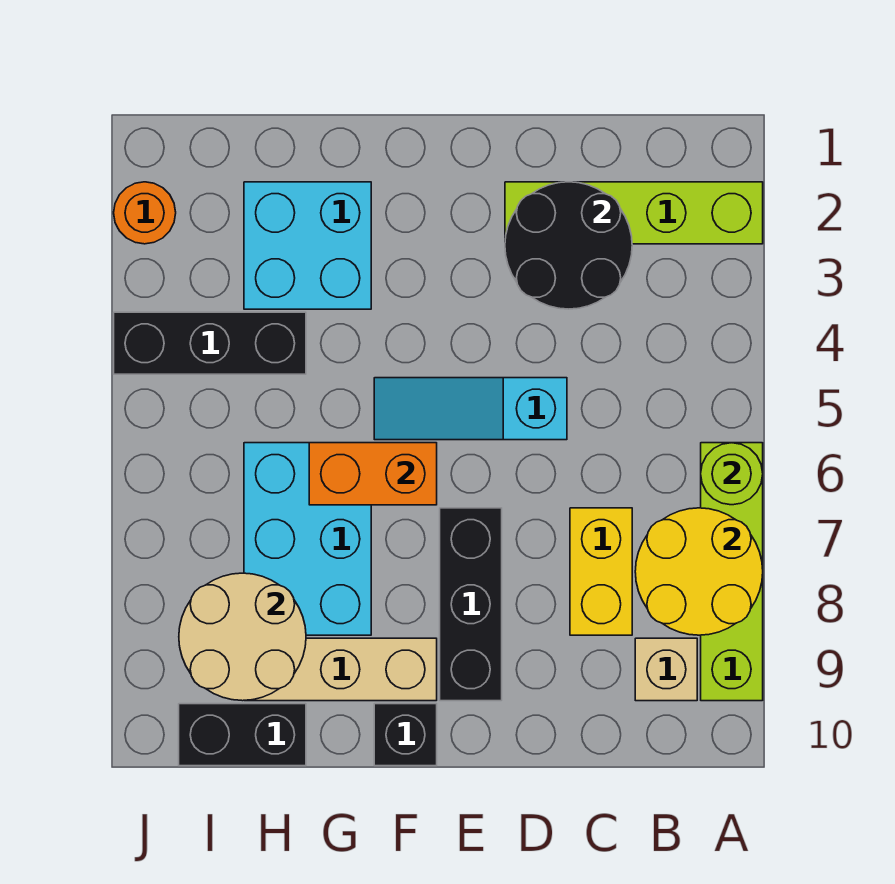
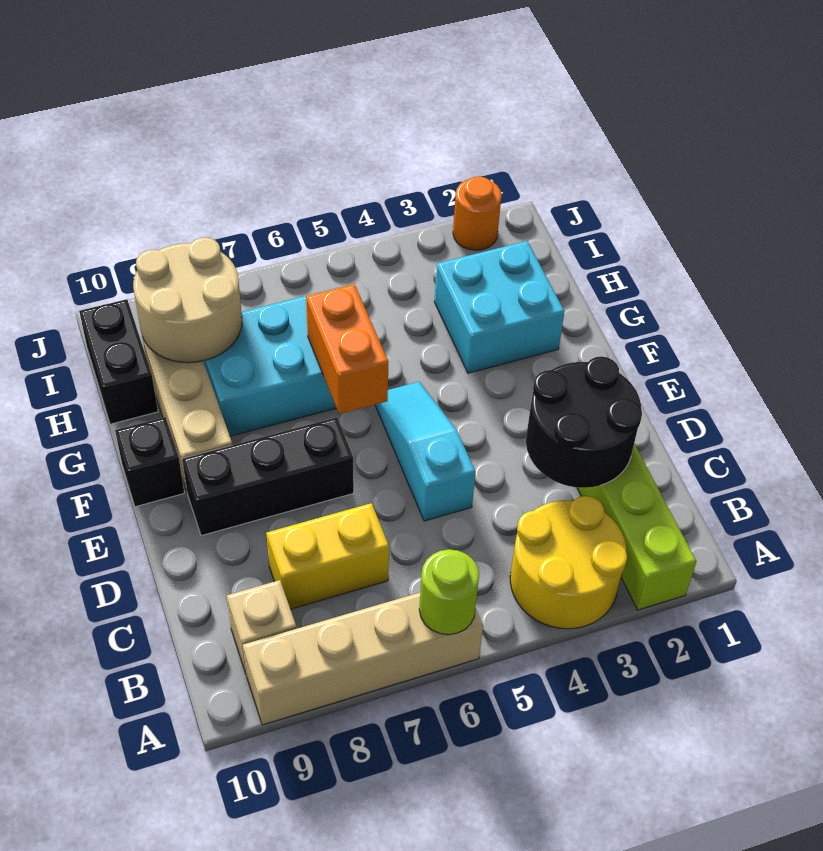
lime 1x4 brick [701,443,763,701] -> tan 1x4 brick [243,593,483,725]
yellow 2x2 round brick [635,508,763,635] -> yellow 2x2 round brick moved to [510,496,627,629]
black 1x3 brick [114,312,306,374] -> none

